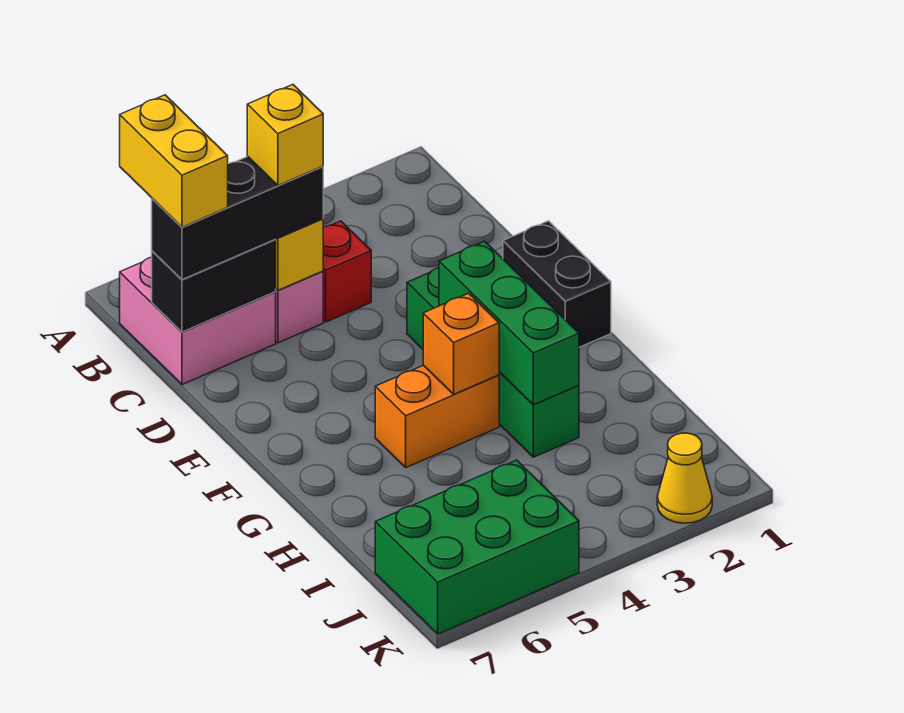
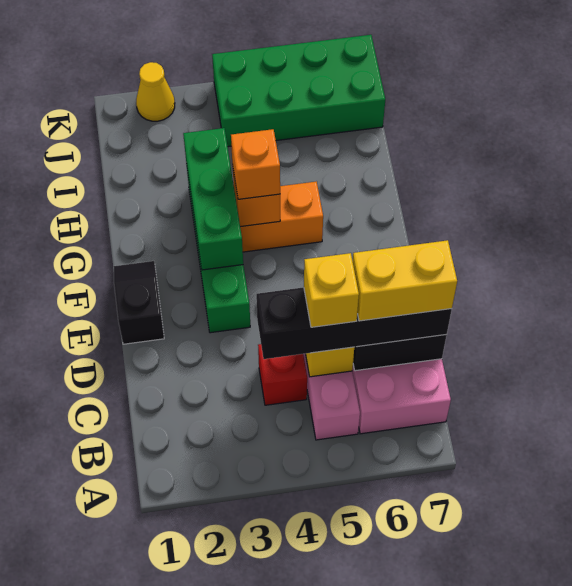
yellow 1x2 brick [120,95,228,227] -> yellow 1x2 brick turned to [353,240,457,321]
black 1x3 brick [152,157,323,280] -> black 1x4 brick [256,287,452,359]
black 1x2 brick [503,221,611,347] -> black 1x2 slope [114,261,164,344]
none -> orange 1x1 brick [231,129,280,199]
green 2x3 brick [375,460,579,634] -> green 2x4 brick [212,35,385,147]

